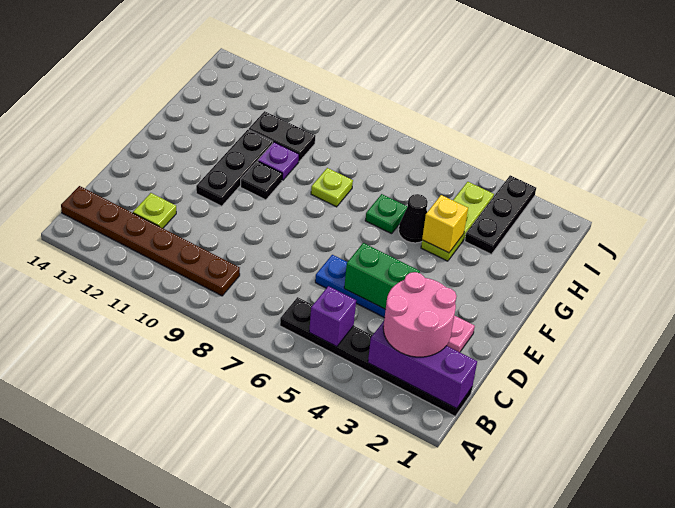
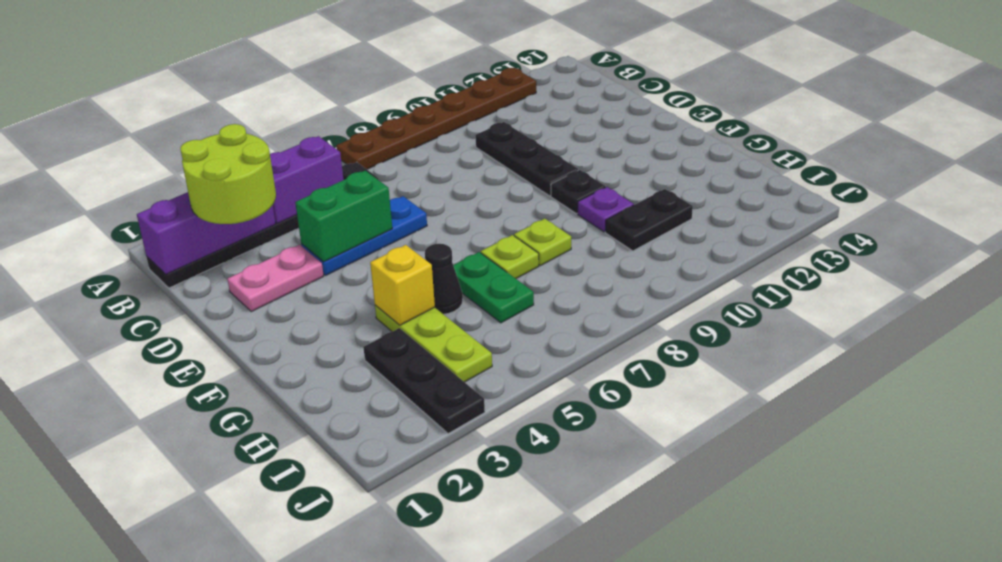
pink 2x2 round brick [383,272,456,357] -> lime 2x2 round brick [180,124,276,224]
purple 1x1 brick [309,286,356,347] -> purple 1x2 brick [270,136,344,223]
brown 1x6 plate [61,186,240,296] -> brown 1x6 plate moved to [336,68,536,169]
lime 1x1 plate [133,193,176,228] -> lime 1x1 plate moved to [481,235,539,279]
black 1x3 plate [196,130,273,206] -> black 1x3 plate moved to [475,122,578,196]
green 1x1 plate [365,194,408,234] -> green 1x2 plate [453,252,534,323]

